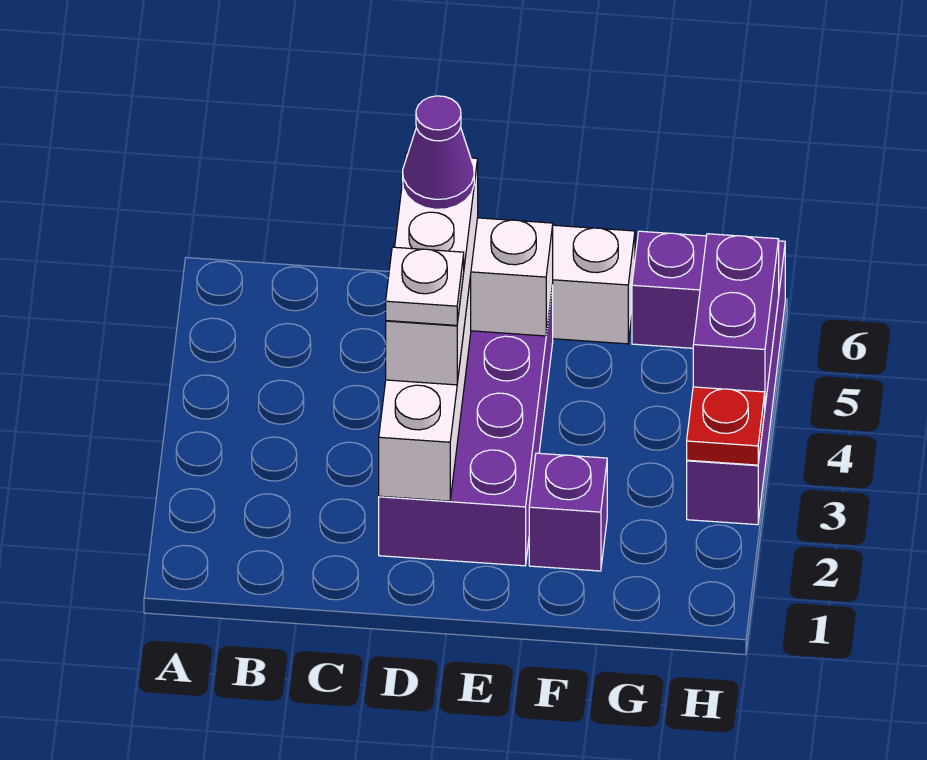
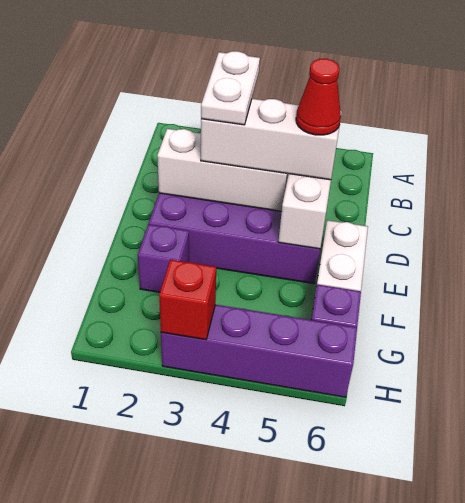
white 1x1 plate [386,247,464,325] -> white 1x2 plate [201,51,260,125]
purple 1x1 cone [403,96,474,209] -> red 1x1 cone [296,59,341,135]
red 1x1 plate [687,387,765,465] -> red 1x1 brick [159,259,216,340]
purple 1x2 brick [693,234,779,405] -> none

